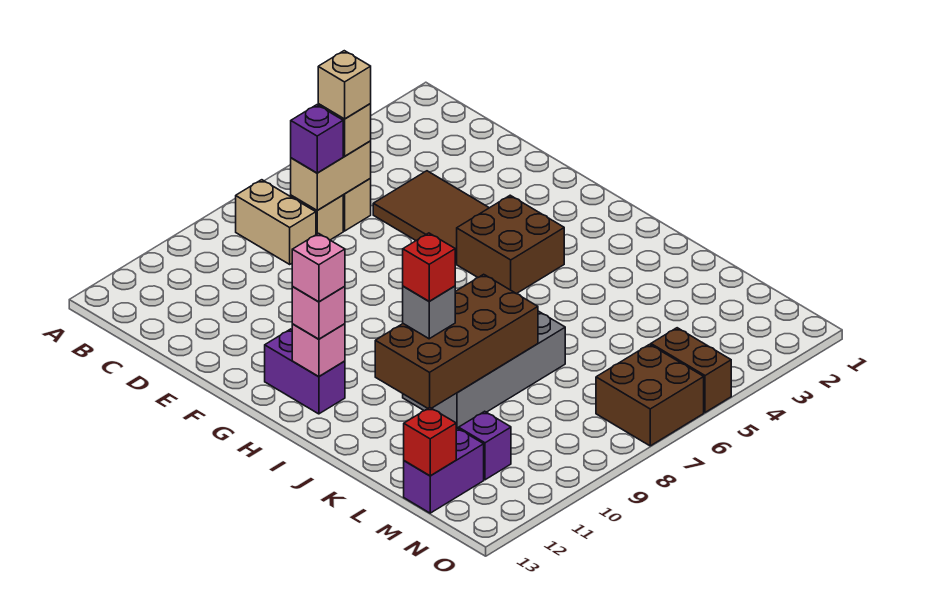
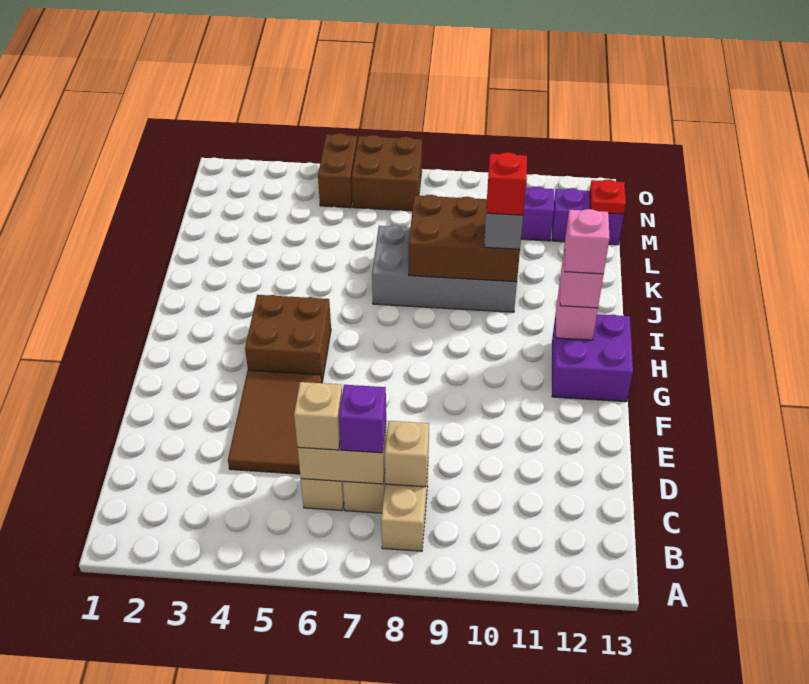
tan 1x1 brick [318,51,371,119] -> tan 1x1 brick moved to [385,421,429,487]
purple 1x2 brick [265,329,345,414] -> purple 2x2 brick [552,314,633,402]
brown 2x4 brick [375,274,538,408] -> brown 2x3 brick [409,195,520,282]
red 1x1 brick [404,408,456,476] -> red 1x1 plate [590,179,626,214]

